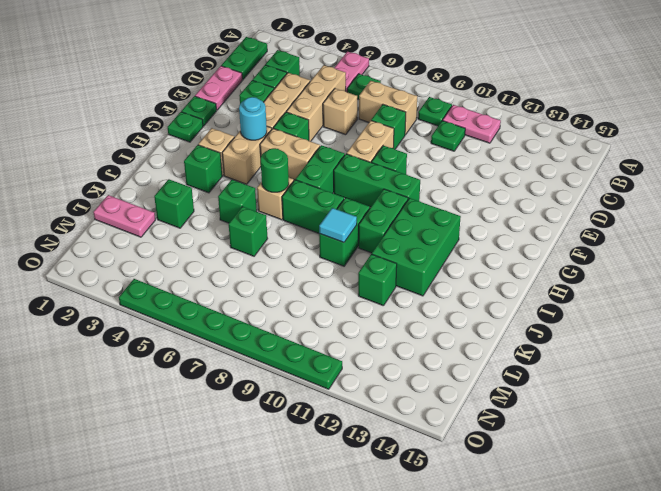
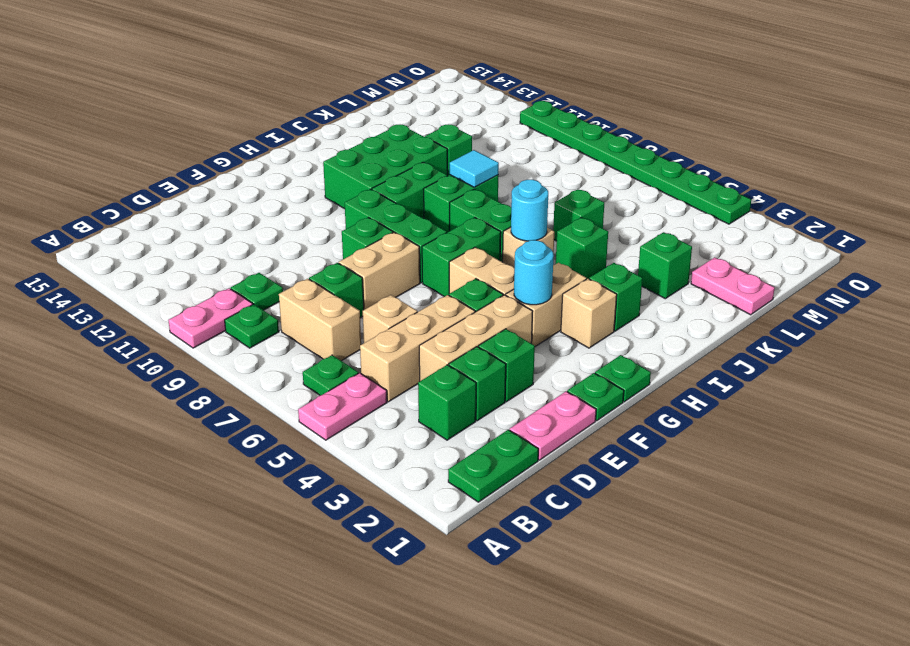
pink 1x2 plate [443,105,501,143] -> pink 1x2 plate turned to [168,288,253,348]
green 1x1 round brick [261,148,289,192] -> cyan 1x1 round brick [511,180,548,241]

